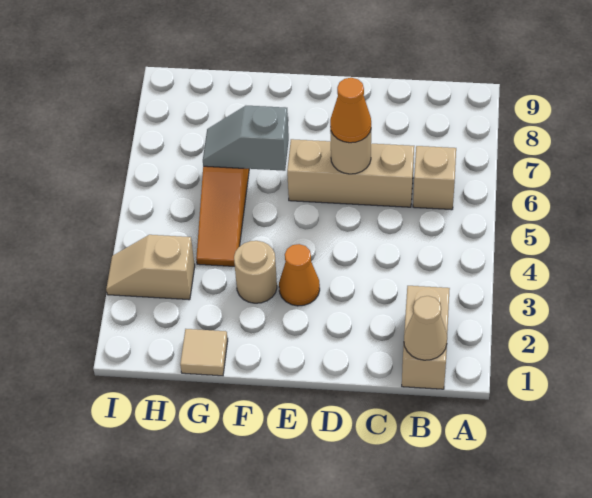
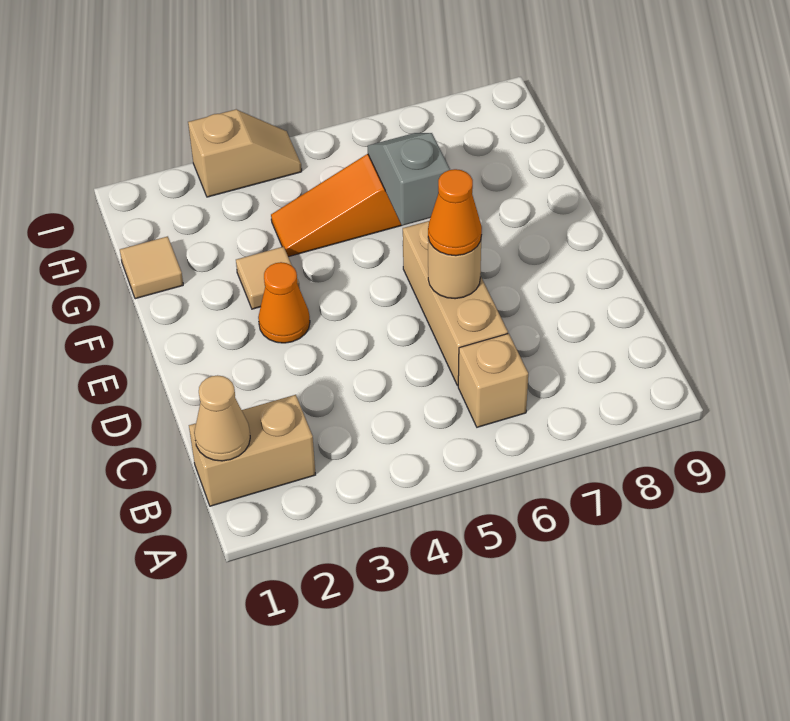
tan 1x1 round brick [234,241,277,303] -> tan 1x1 tile [236,247,300,309]
tan 1x2 slope [106,235,195,300] -> tan 1x2 slope turned to [188,110,302,197]

